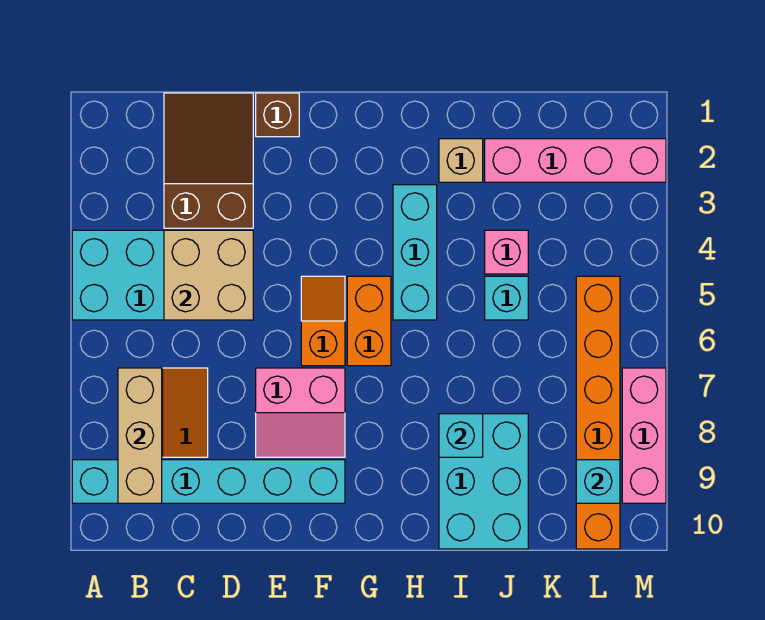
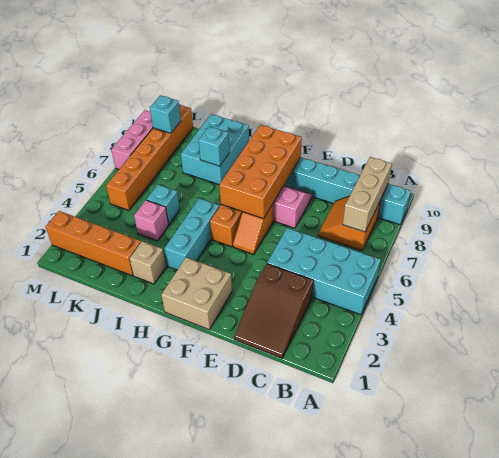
tan 2x2 brick [164,230,253,320] -> tan 2x2 brick moved to [161,257,232,330]
brown 1x1 brick [256,93,299,137] -> none
none -> orange 2x4 brick [219,125,302,219]
pink 1x4 brick [485,139,666,182] -> orange 1x4 brick [45,211,141,276]

